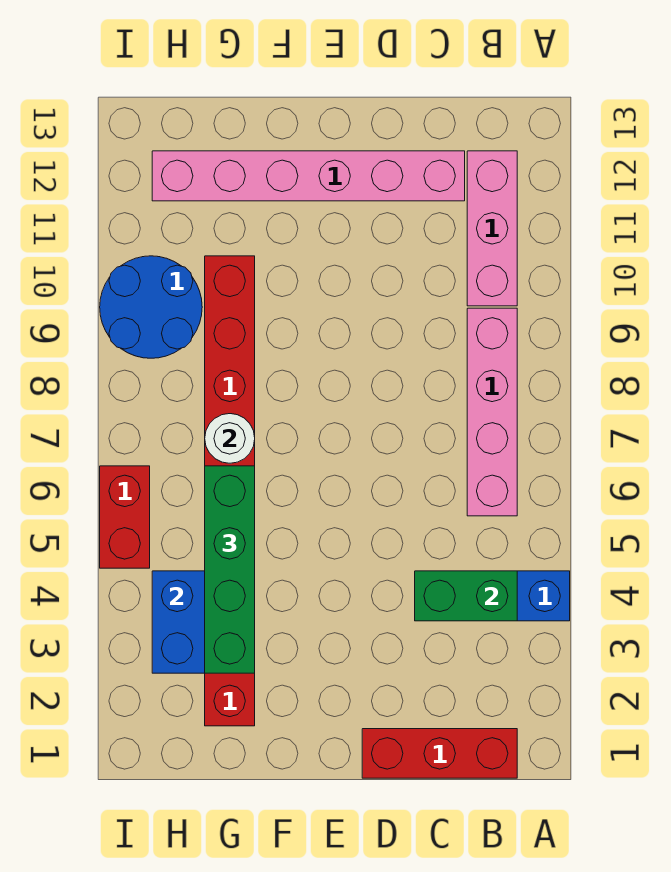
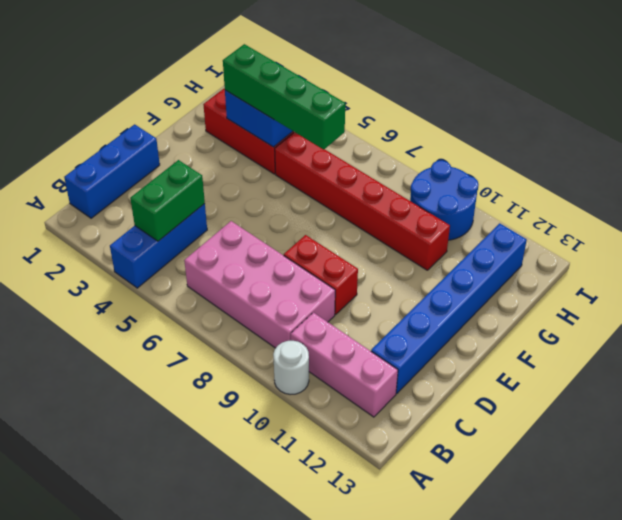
red 1x3 brick [362,729,517,778] -> blue 1x3 brick [64,124,160,218]
pink 1x4 brick [467,308,517,516] -> pink 2x4 brick [184,221,335,348]
pink 1x6 brick [152,151,465,201] -> blue 1x6 brick [371,223,527,393]
white 1x1 round brick [205,414,255,463] -> white 1x1 round brick moved to [273,341,309,395]
red 1x2 brick [100,466,150,568] -> red 1x2 brick moved to [284,235,358,314]

